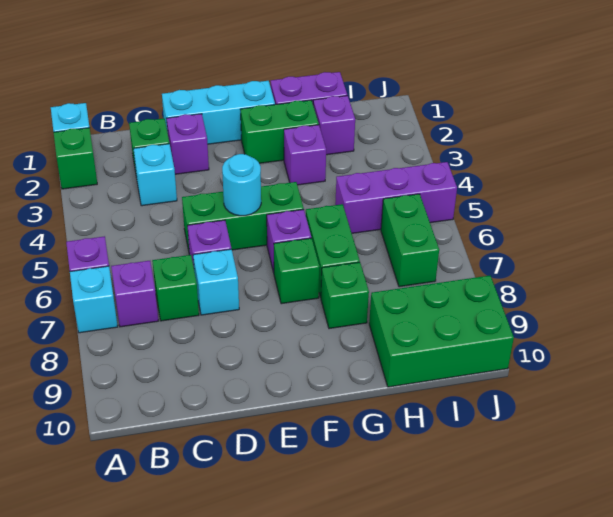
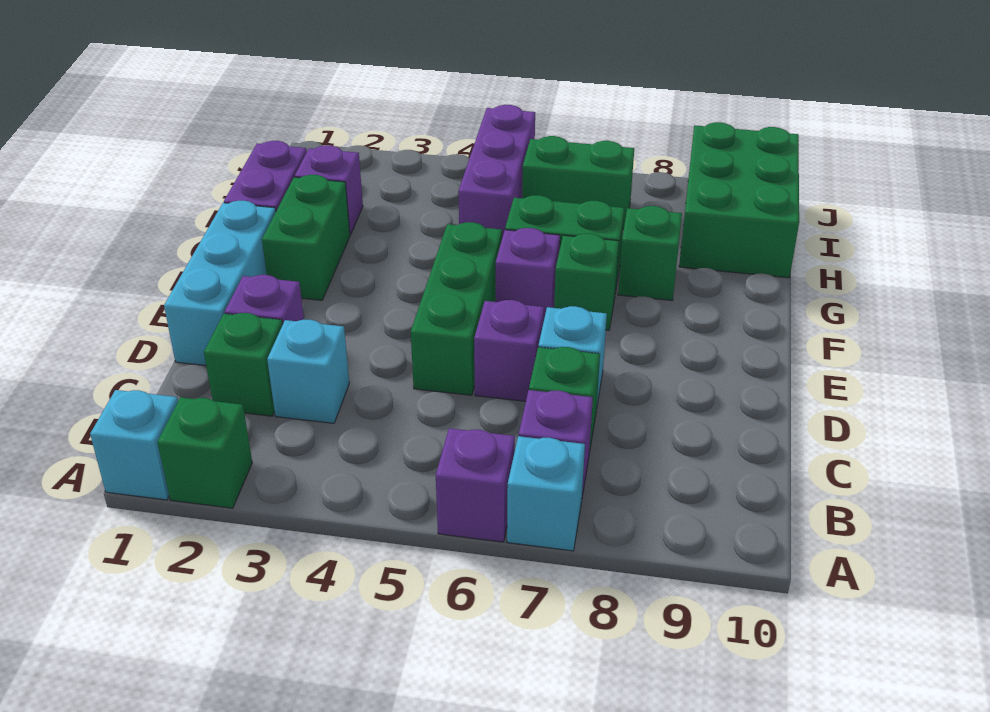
cyan 1x1 round brick [222,154,261,216] -> none
purple 1x1 brick [284,125,326,185] -> none

